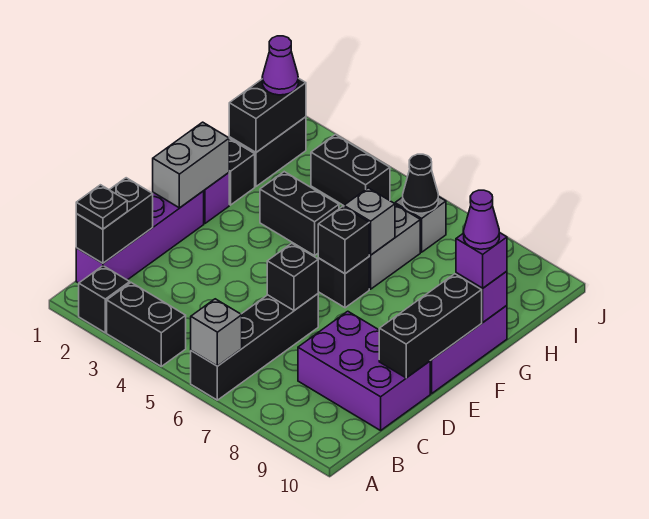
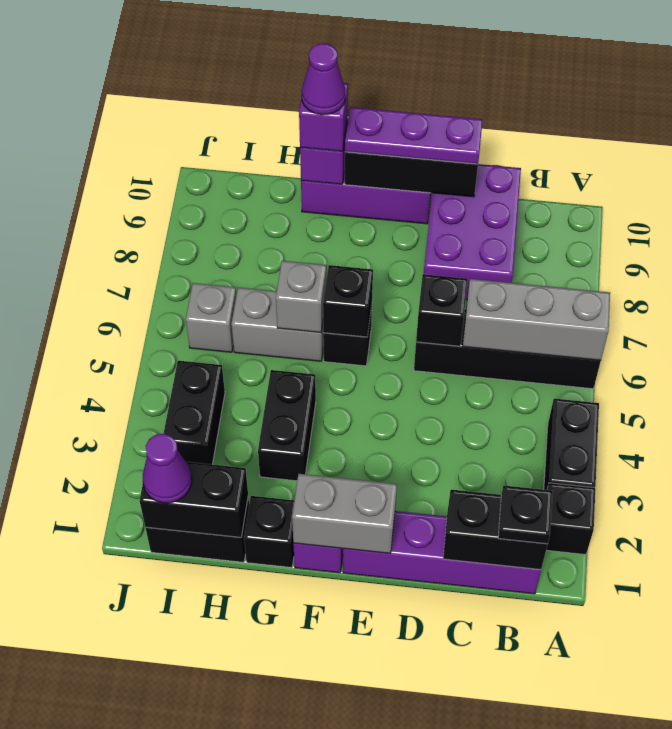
grey 1x1 brick [191,299,242,366] -> grey 1x3 brick [463,279,610,360]
none -> purple 1x3 plate [345,107,482,164]
black 1x1 cone [403,154,438,213] -> none

